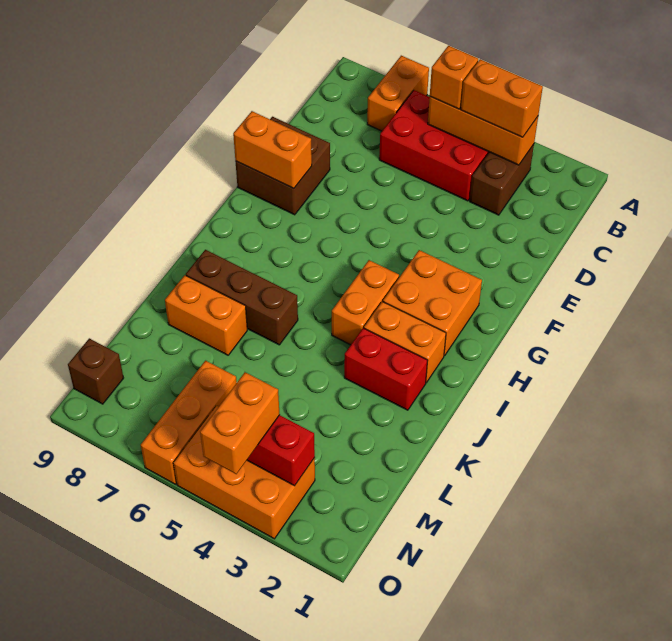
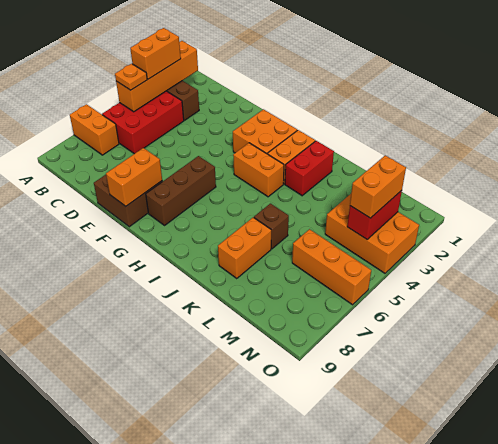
orange 1x3 brick [428,97,538,165] -> orange 1x4 brick [116,41,198,112]
orange 1x1 brick [430,46,478,109] -> orange 1x1 plate [115,64,147,90]
brown 1x3 brick [186,250,298,345] -> brown 1x3 brick moved to [146,156,216,225]
orange 2x3 brick [173,406,315,539] -> orange 2x3 brick turned to [325,194,419,273]
orange 1x2 brick [200,372,280,474] -> orange 1x2 brick turned to [350,155,406,218]
brown 1x1 brick [68,338,123,404] -> brown 1x1 brick moved to [254,204,289,249]

